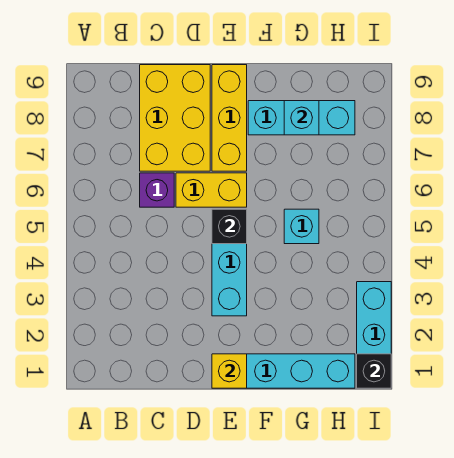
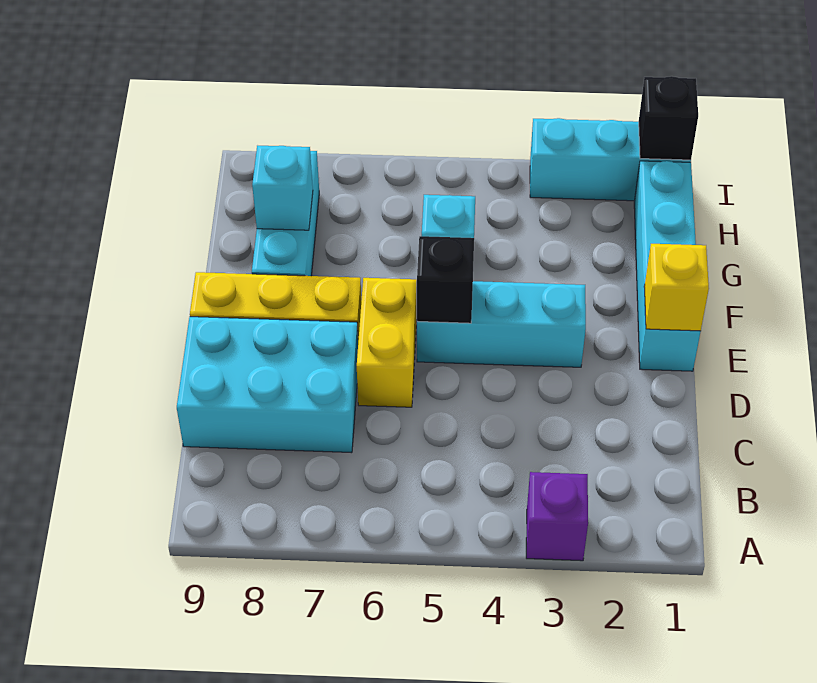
purple 1x1 brick [140,173,174,207] -> purple 1x1 brick moved to [526,472,588,561]
yellow 2x3 brick [140,65,210,171] -> cyan 2x3 brick [177,317,358,453]

